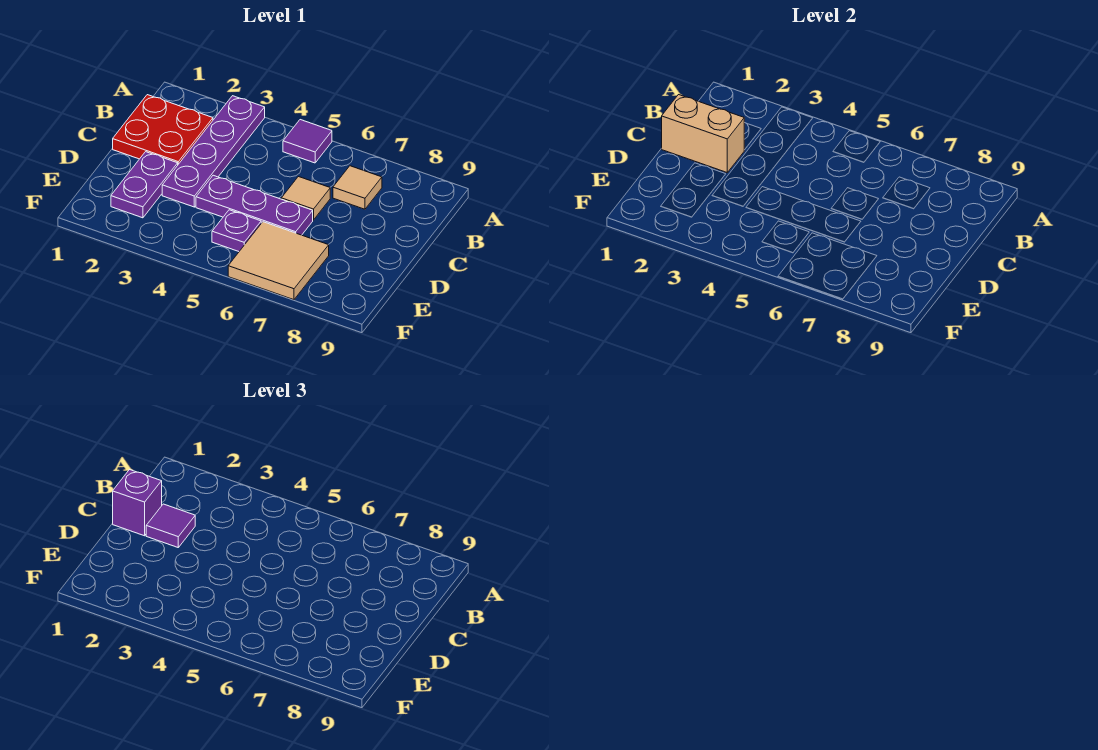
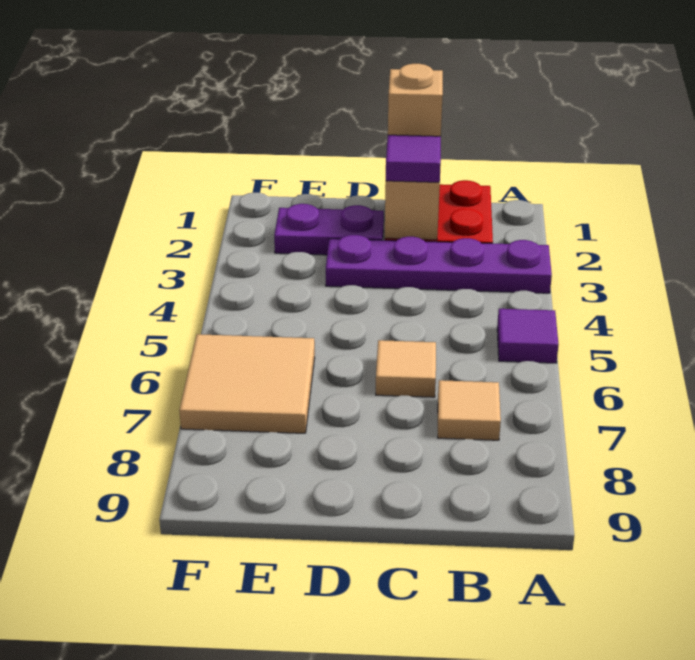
purple 1x1 brick [113,470,162,536] -> tan 1x1 brick [388,64,443,136]
purple 1x3 plate [196,175,313,235] -> none
purple 1x1 plate [212,210,261,251] -> none

